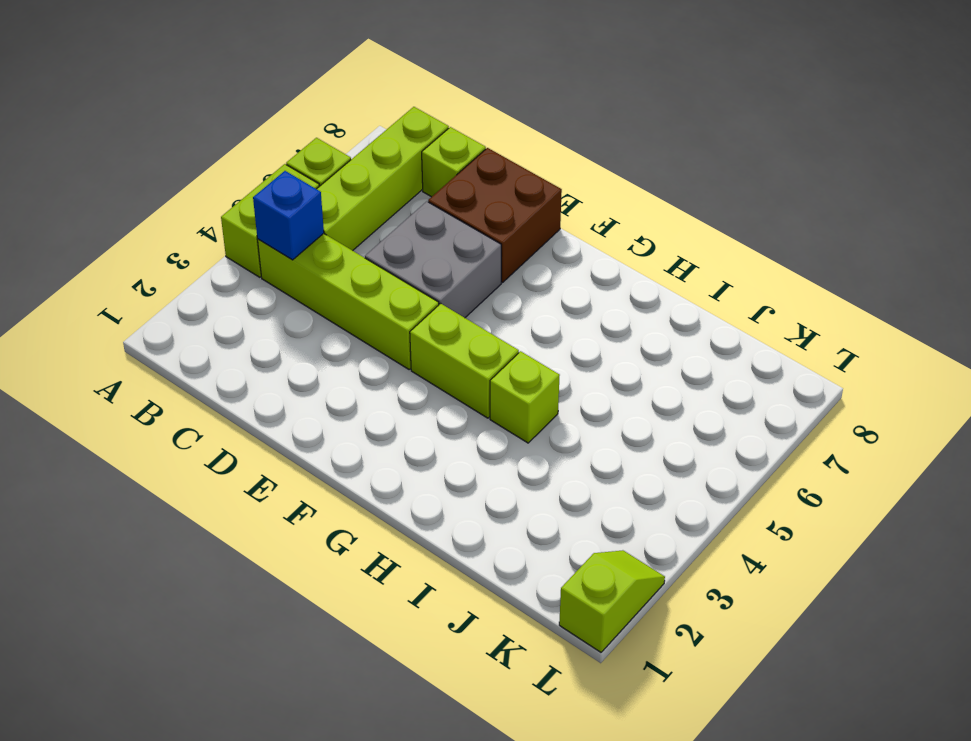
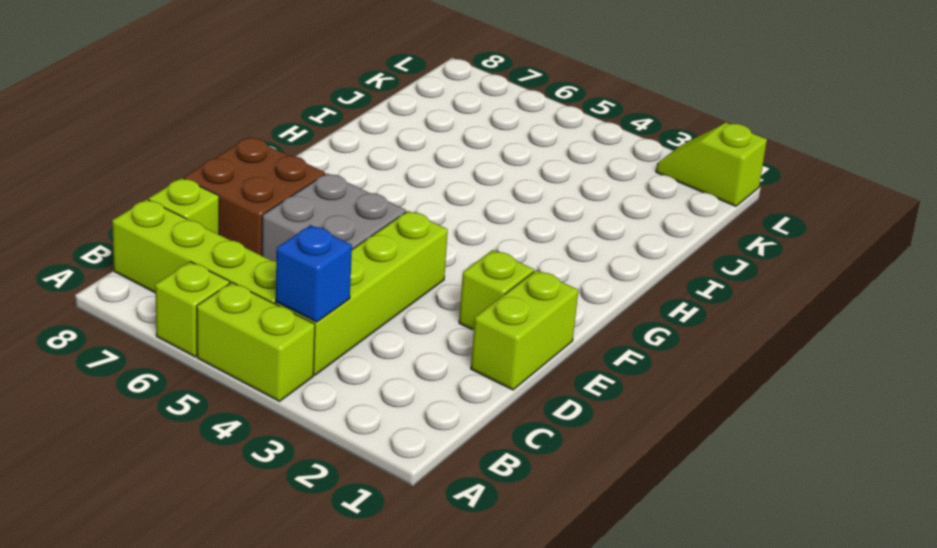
lime 1x2 brick [410,303,519,418] -> lime 1x2 brick moved to [471,270,578,390]
lime 1x1 brick [490,351,560,443] -> lime 1x1 brick moved to [459,250,534,330]

